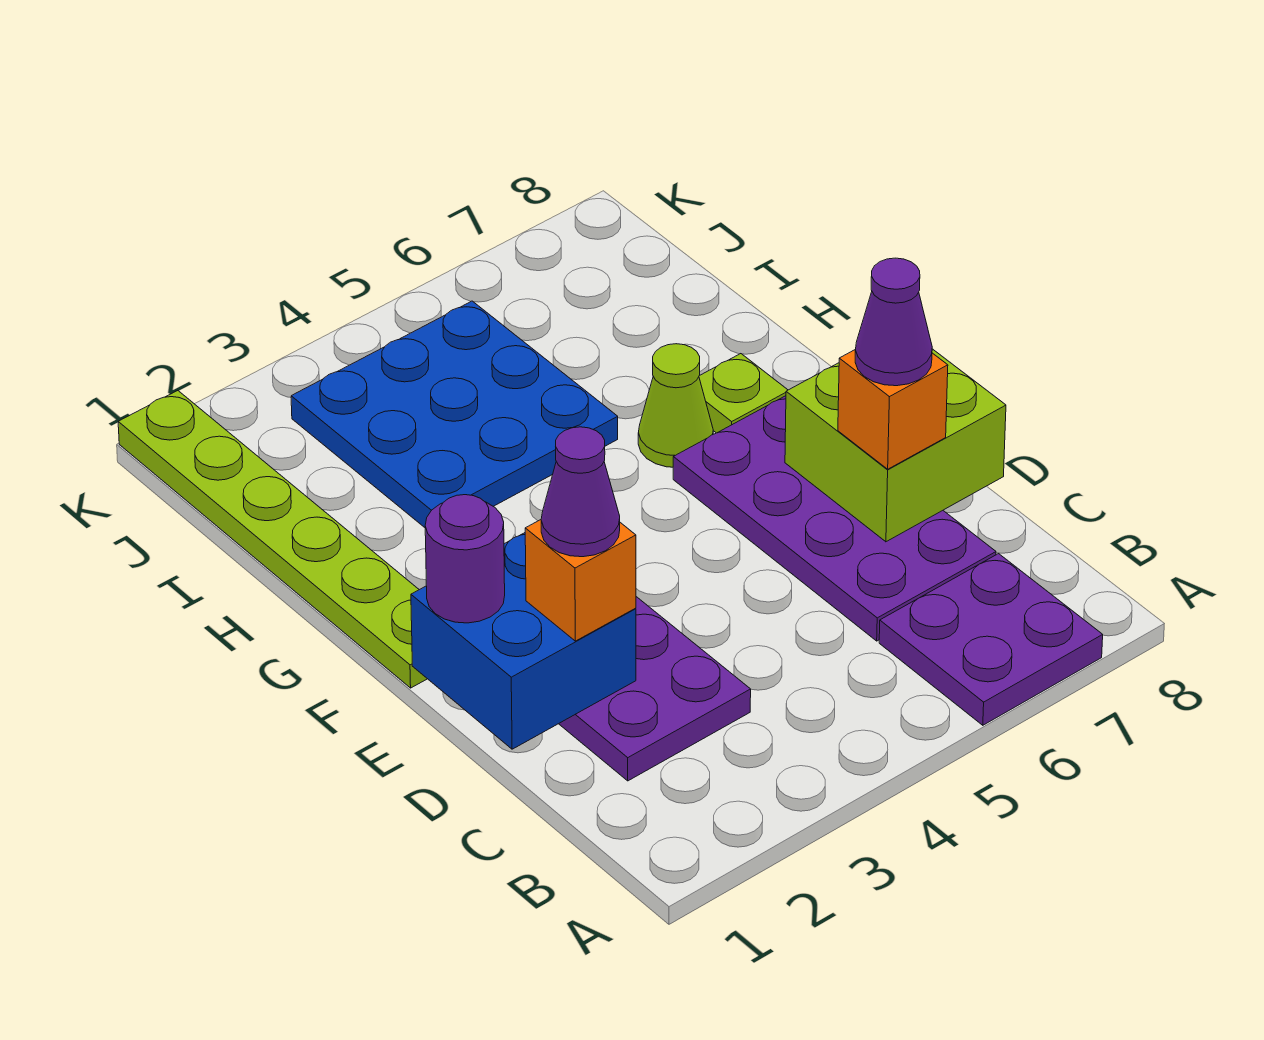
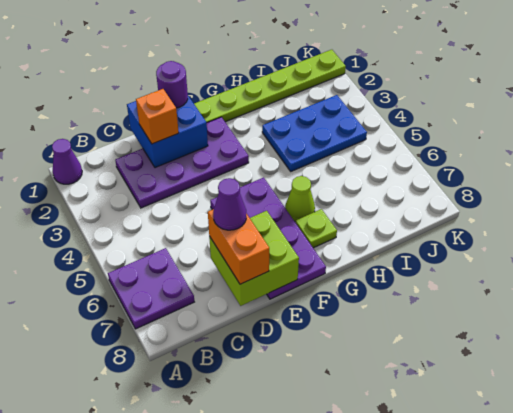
purple 2x4 plate [673,396,996,641] -> purple 2x4 plate turned to [210,177,326,299]
purple 1x1 cone [541,427,620,557] -> purple 1x1 cone moved to [52,139,82,184]
orange 1x1 brick [838,349,948,469] -> orange 1x2 brick [208,209,269,284]
blue 3x3 plate [291,301,618,527] -> blue 2x3 plate [262,95,367,171]

